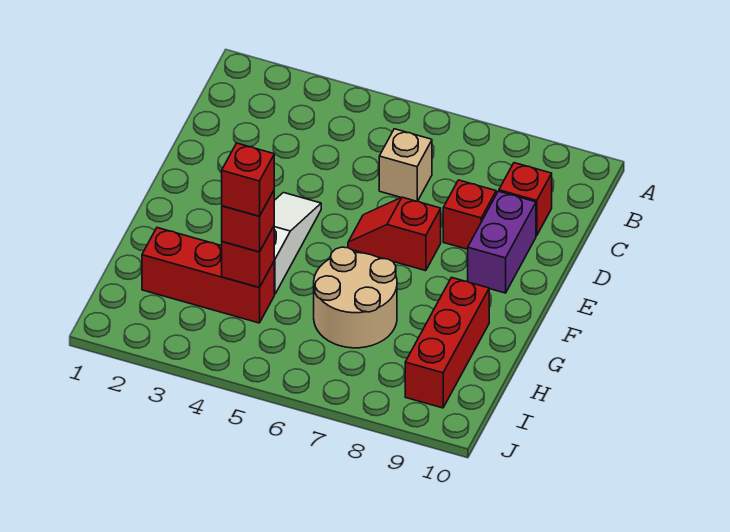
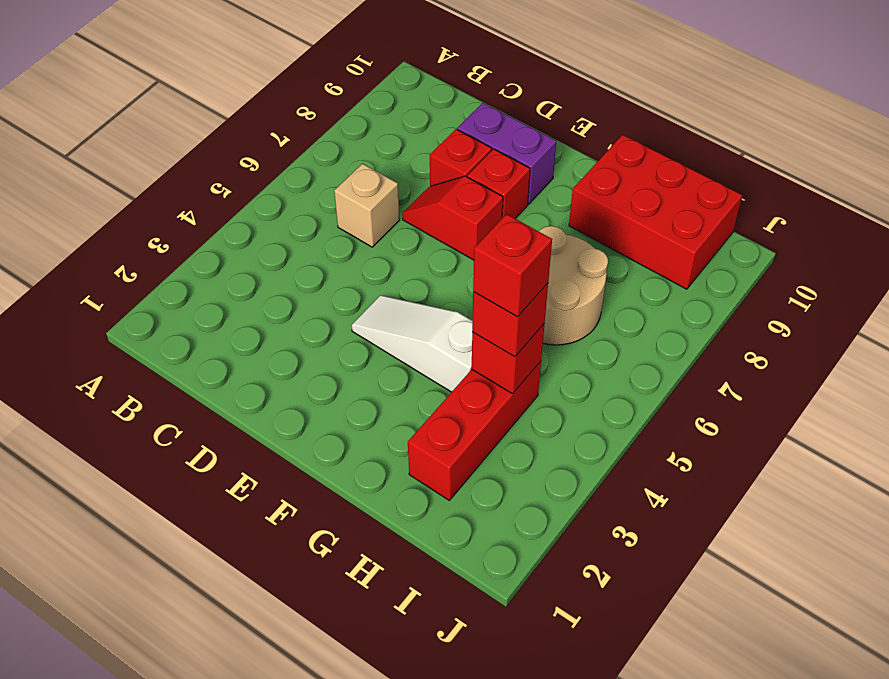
red 1x1 brick [499,163,552,236] -> red 1x1 brick moved to [467,149,530,219]
red 1x2 slope [348,197,441,271] -> red 1x2 slope turned to [402,176,503,260]
red 1x3 brick [405,278,489,408] -> red 2x3 brick [569,135,742,289]

